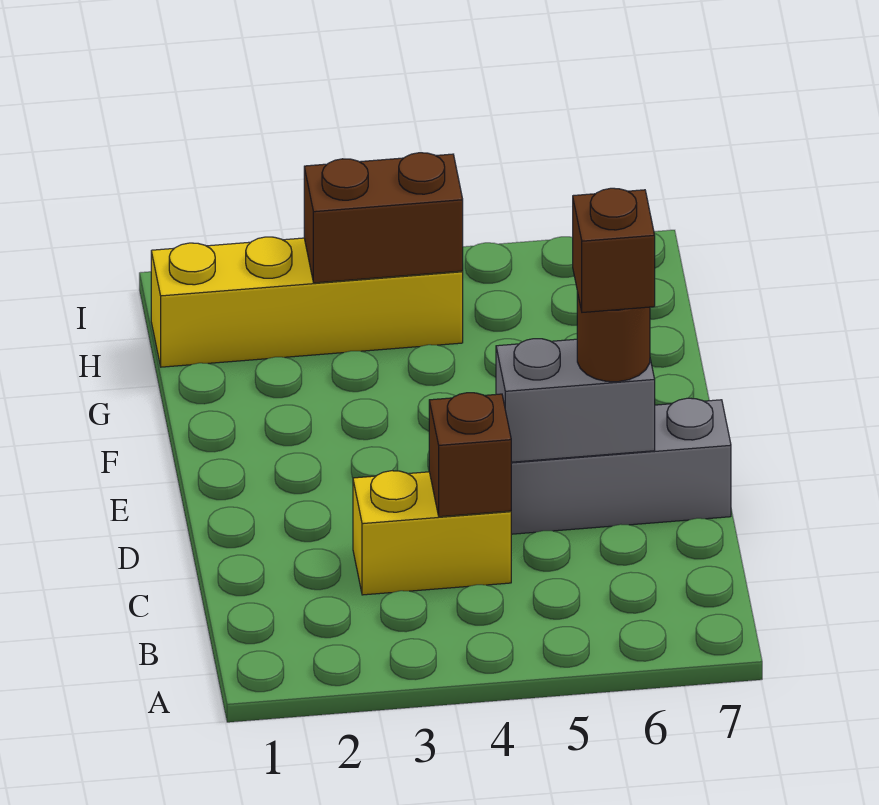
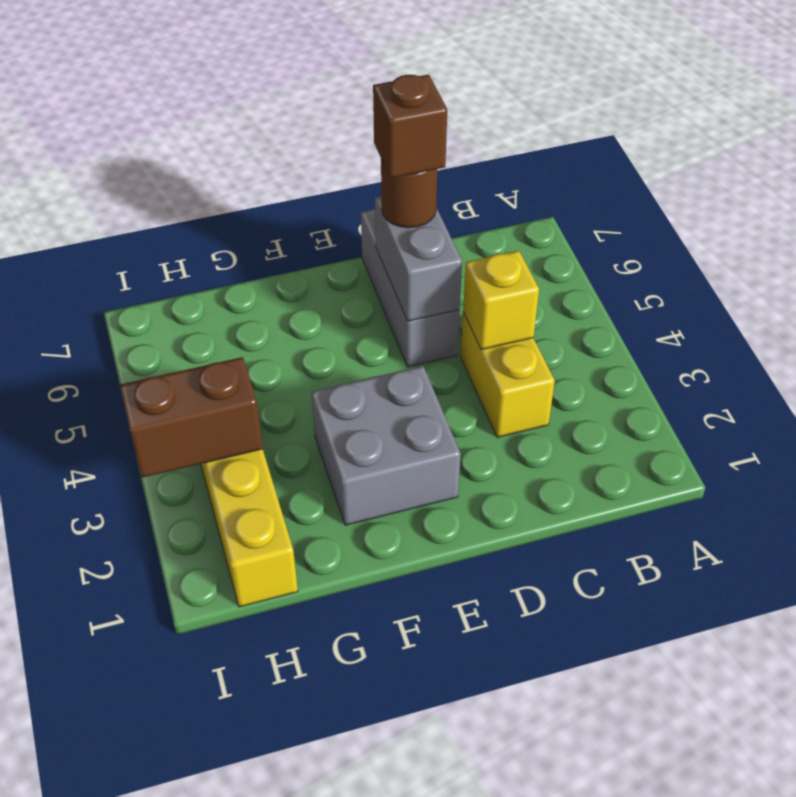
brown 1x1 brick [429,393,511,517] -> yellow 1x1 brick [463,251,539,350]
none -> grey 2x2 brick [311,366,461,525]
brown 1x2 brick [304,153,463,283] -> brown 1x2 brick turned to [120,357,263,478]

